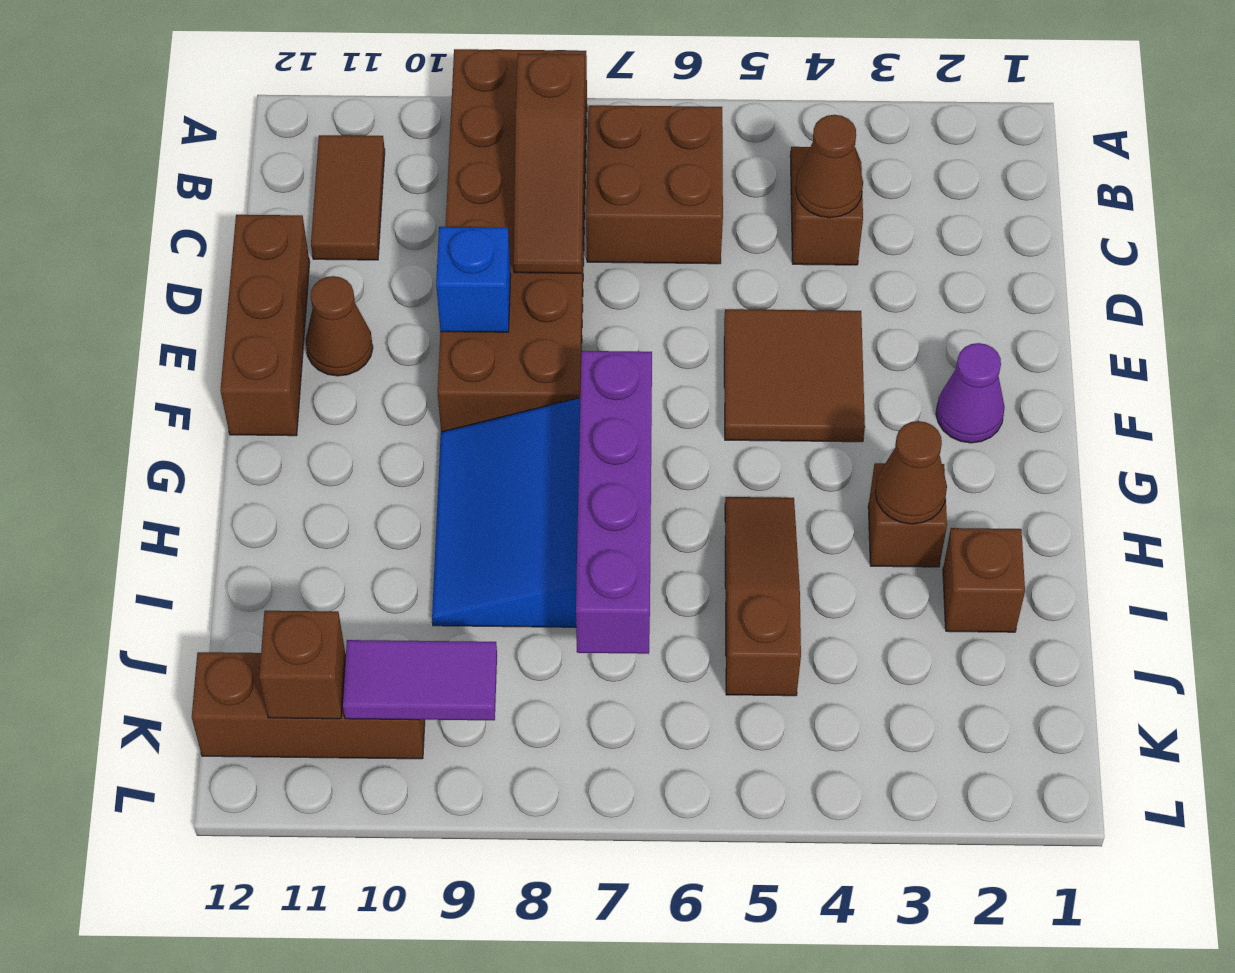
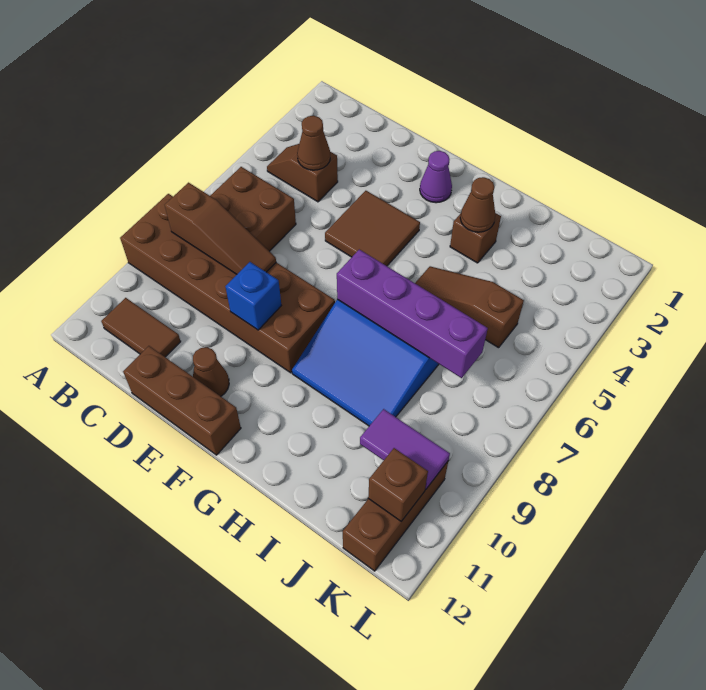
brown 1x1 brick [943,528,1025,632] -> none
purple 1x2 tile [343,640,497,720] -> purple 1x2 tile turned to [360,409,450,489]

